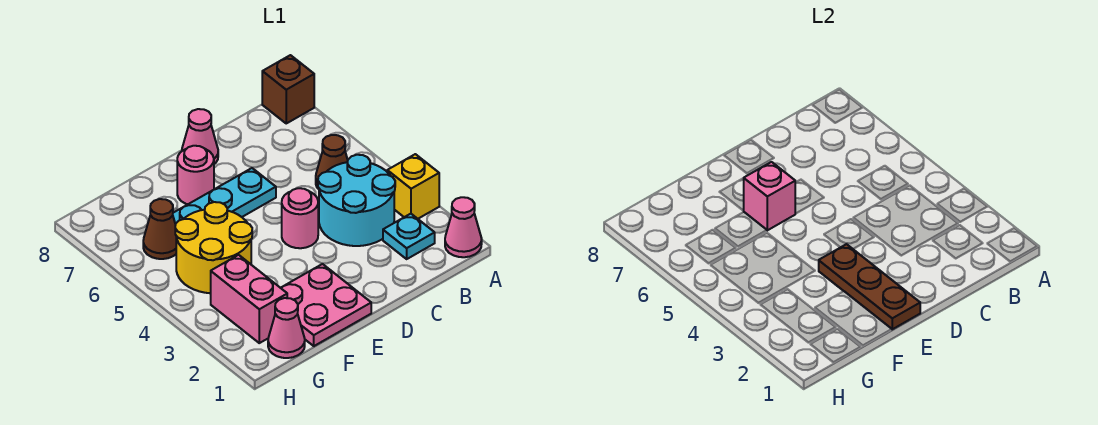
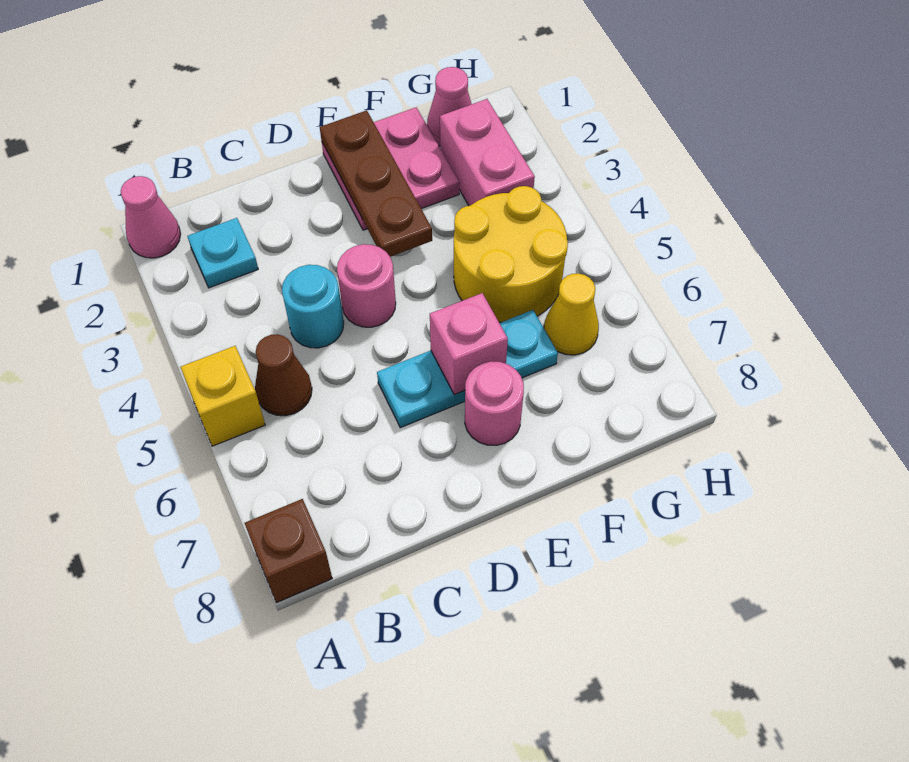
yellow 1x1 brick [387,154,439,219] -> yellow 1x1 brick moved to [181,346,265,446]
cyan 2x2 round brick [318,155,395,246] -> cyan 1x1 round brick [282,265,344,348]
pink 1x1 cone [182,109,218,164] -> none
brown 1x1 cone [143,199,176,259] -> yellow 1x1 cone [544,273,599,355]

